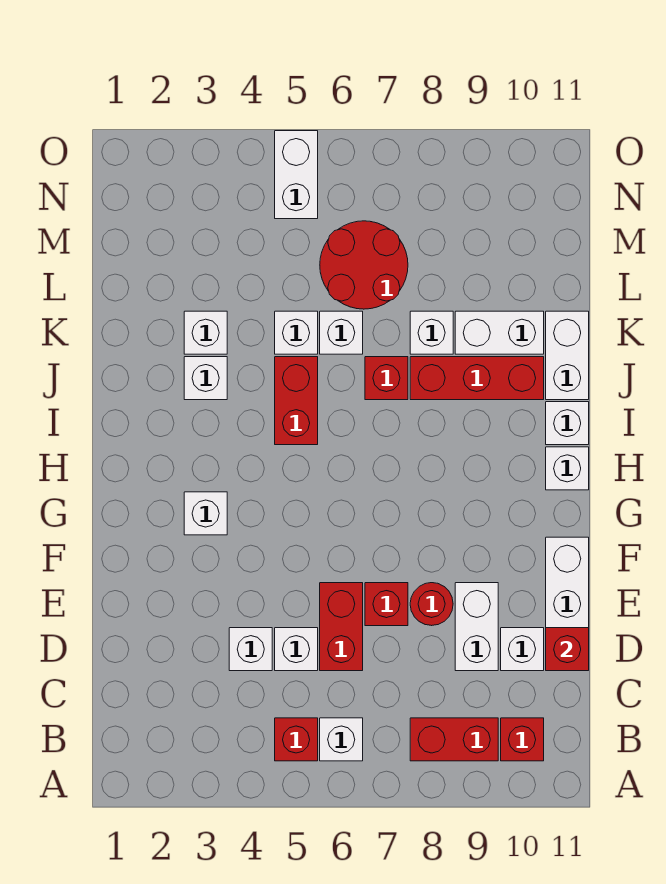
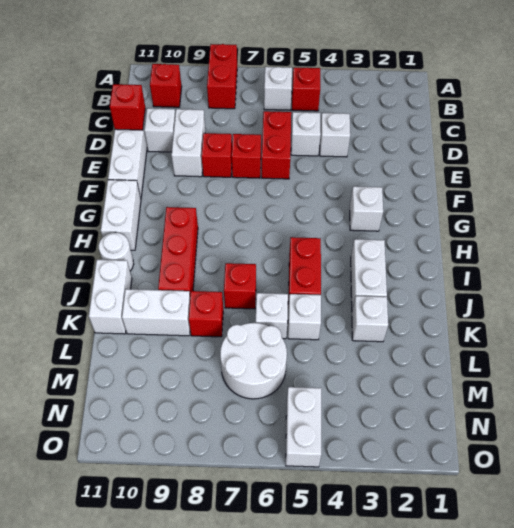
red 1x2 brick [410,718,498,761] -> red 1x2 brick turned to [207,44,237,109]
red 1x1 round brick [410,583,453,626] -> red 1x1 brick [202,133,232,177]
white 1x1 brick [546,447,589,490] -> white 1x2 brick [101,180,141,250]
white 1x1 brick [546,402,589,445] -> white 1x1 round brick [99,232,134,271]
white 1x1 brick [184,357,227,400] -> white 1x2 brick [351,239,387,310]
red 1x3 brick [410,357,544,400] -> red 1x3 brick turned to [158,207,198,295]
white 1x1 brick [410,311,453,354] -> red 1x1 brick [189,291,223,337]
red 2x2 round brick [320,221,408,309] -> white 2x2 round brick [220,323,287,399]

